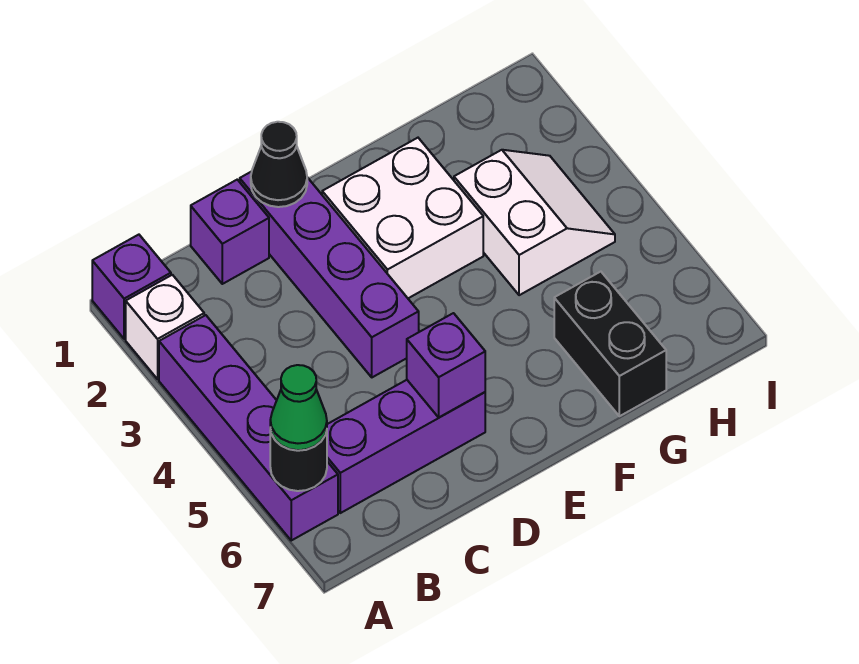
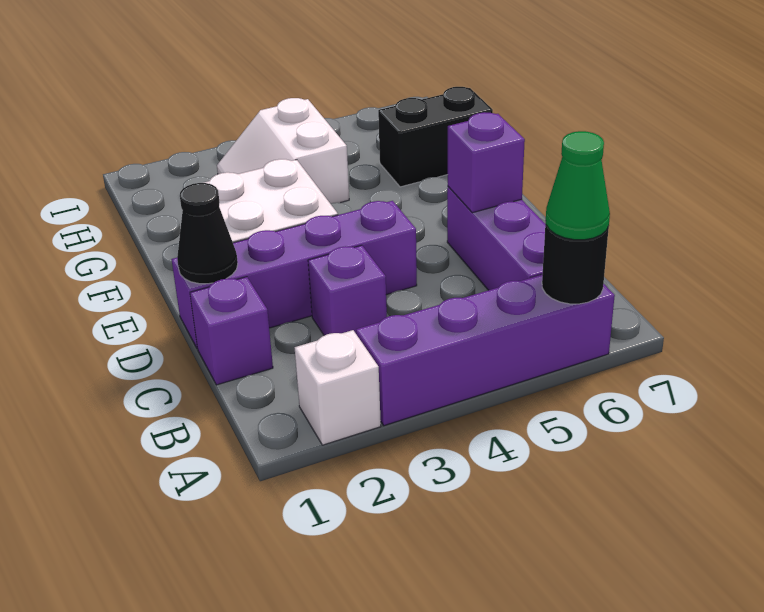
purple 1x1 brick [92,235,171,339] -> purple 1x1 brick moved to [308,245,387,336]
white 2x2 slope [454,150,615,295] -> white 2x2 slope turned to [217,98,349,203]

